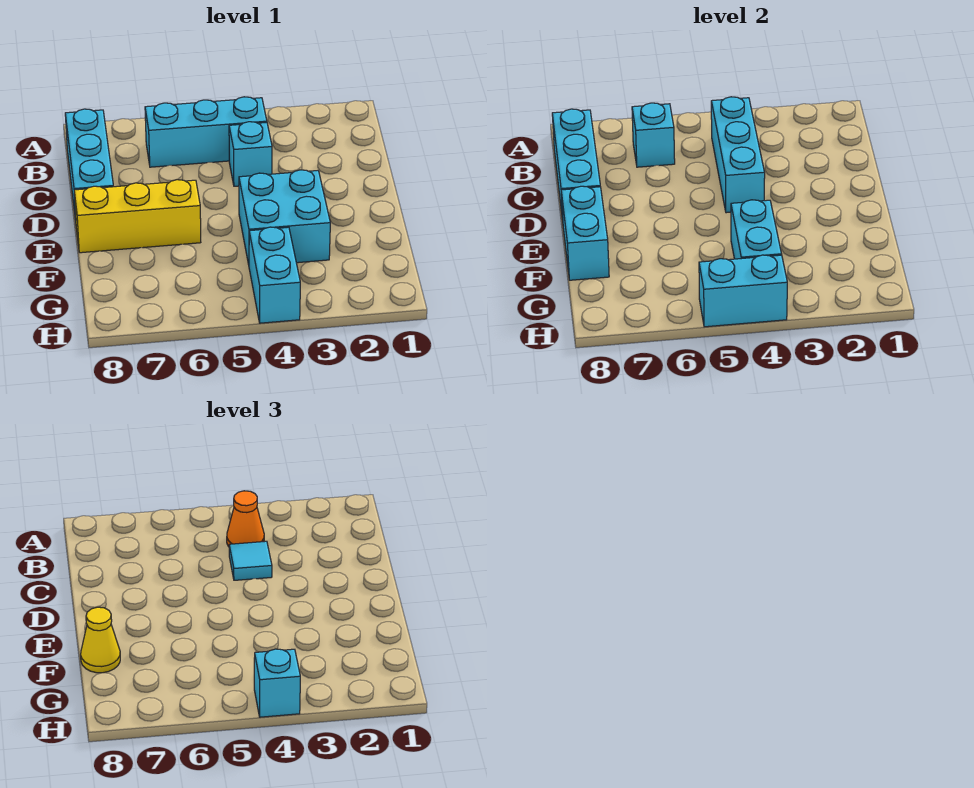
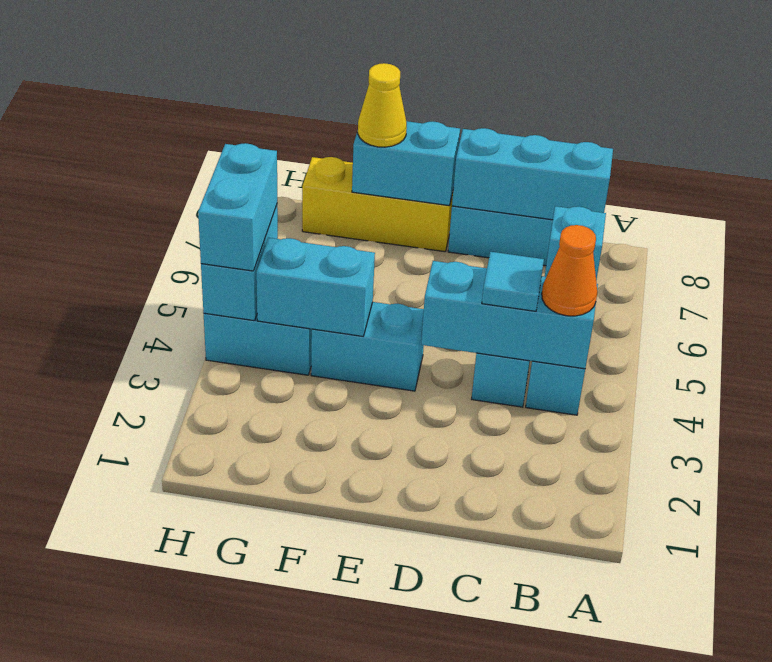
cyan 2x2 brick [239,170,330,265] -> cyan 1x2 brick [311,302,424,391]
yellow 1x3 brick [74,180,201,253] -> yellow 1x3 brick turned to [302,157,453,252]
cyan 1x1 brick [254,649,300,717] -> cyan 1x2 brick [198,143,277,271]

